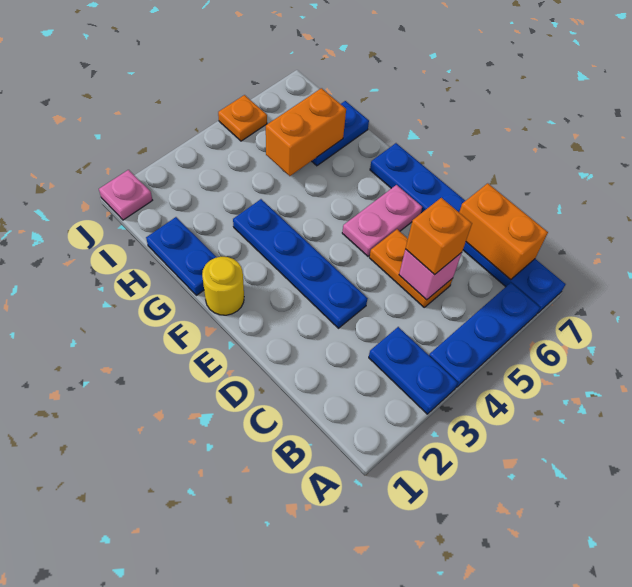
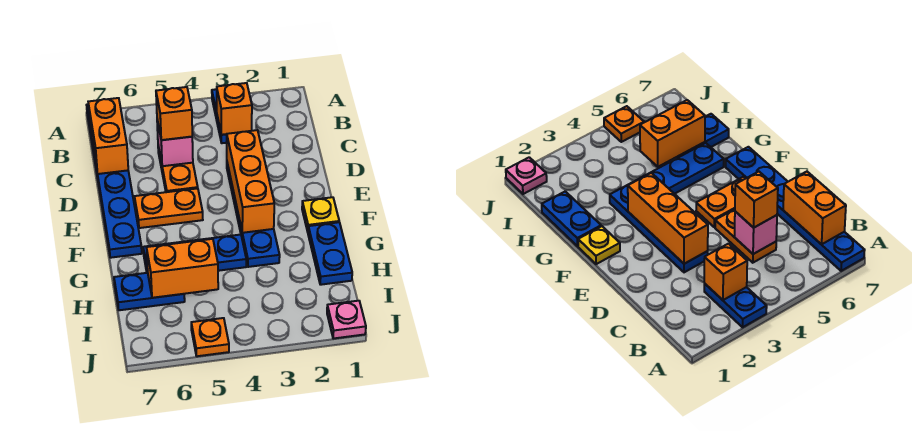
blue 1x3 plate [429,283,540,387] -> blue 1x3 plate moved to [143,235,246,273]
none -> orange 1x1 brick [217,83,252,135]
none -> orange 1x3 brick [227,130,274,233]
pink 1x2 plate [342,185,422,256] -> orange 1x2 plate [134,188,203,228]
yellow 1x1 round brick [202,257,244,315] -> yellow 1x1 plate [302,197,339,232]

